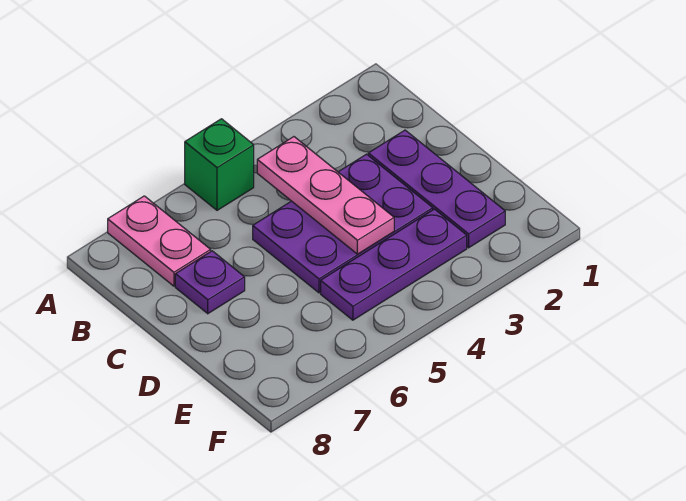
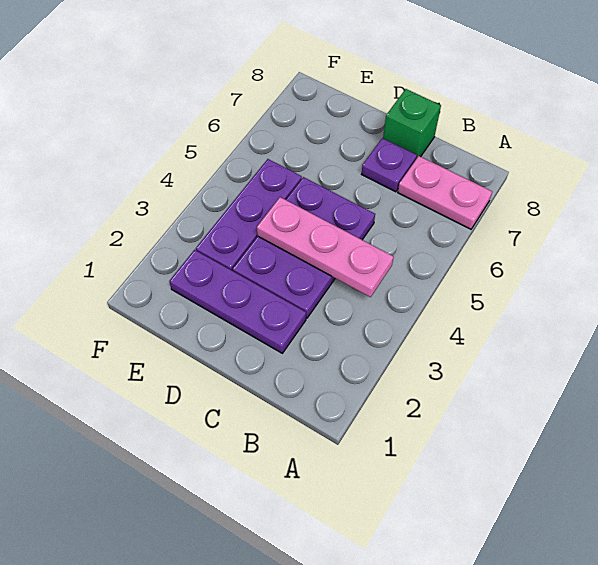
green 1x1 brick [185,119,254,210] -> green 1x1 brick moved to [383,89,441,159]

